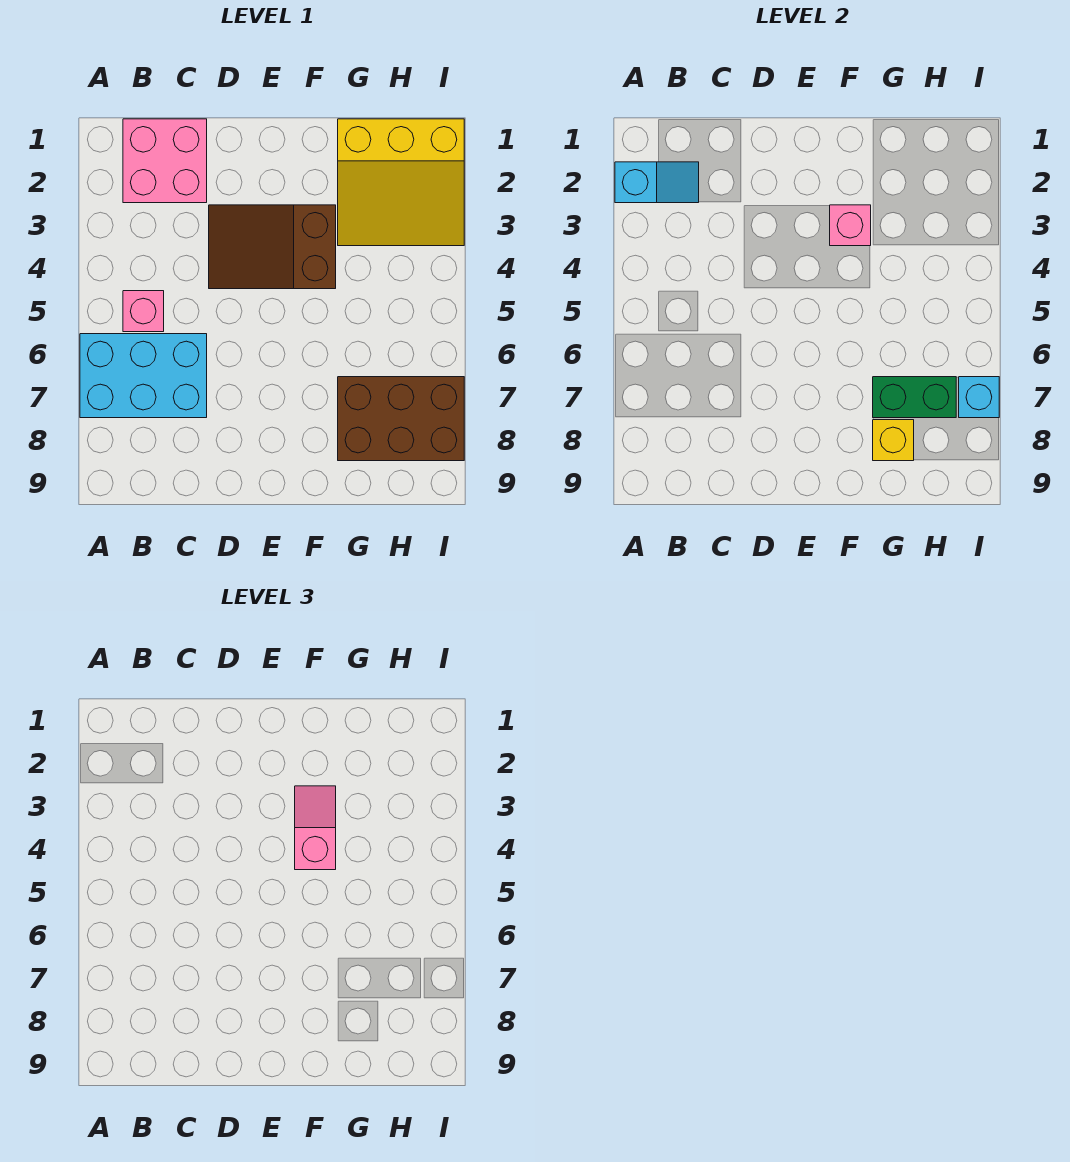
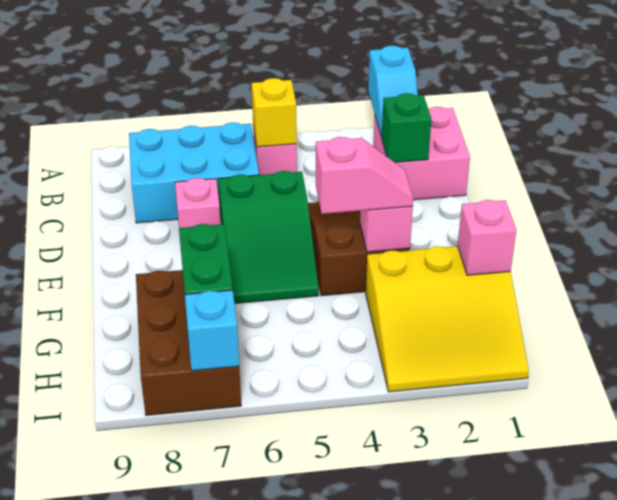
cyan 2x3 brick [80,334,207,418] -> cyan 2x3 brick turned to [129,122,259,223]
none -> green 1x1 brick [382,93,431,162]
none -> green 2x3 slope [218,171,319,303]
none -> pink 1x1 brick [175,178,221,228]
yellow 3x3 slope [338,119,464,246] -> yellow 3x3 slope turned to [366,246,529,392]
none -> pink 1x1 brick [458,200,516,275]
yellow 1x1 brick [873,420,914,461] -> yellow 1x1 brick moved to [252,78,297,147]

